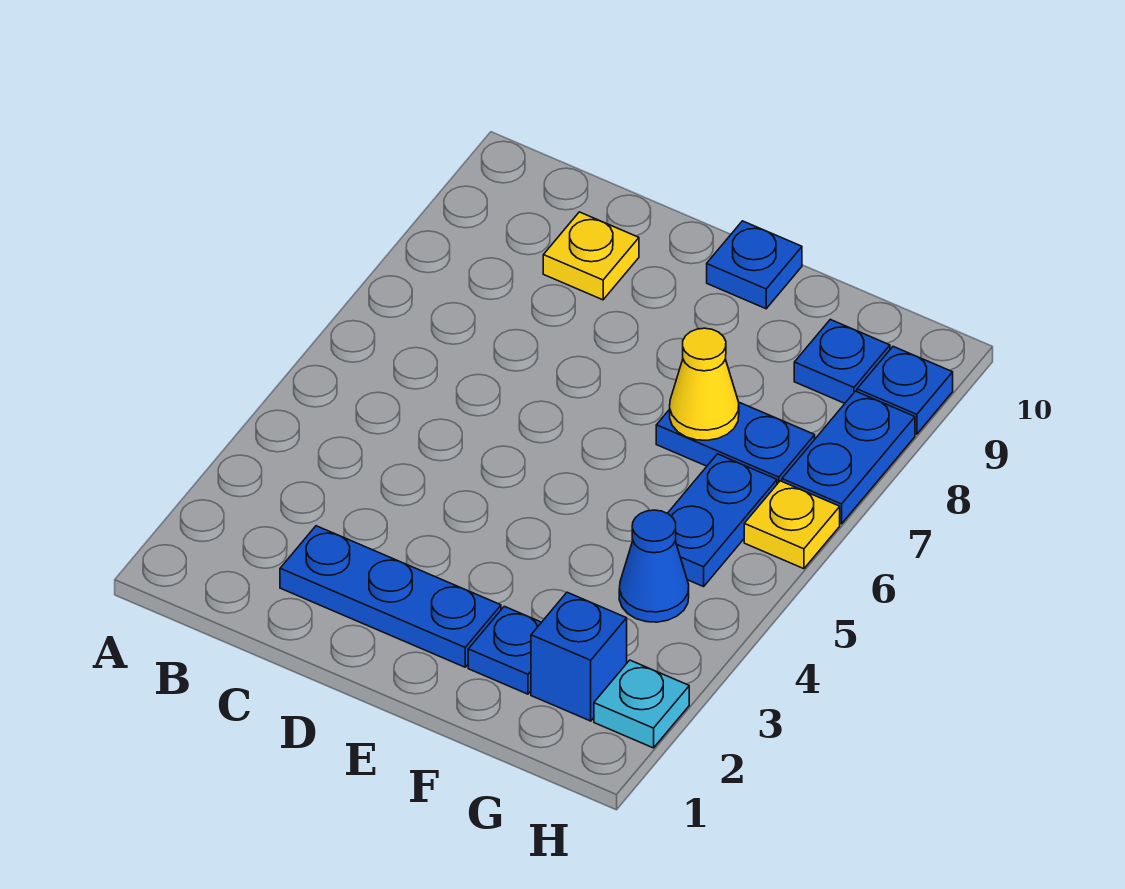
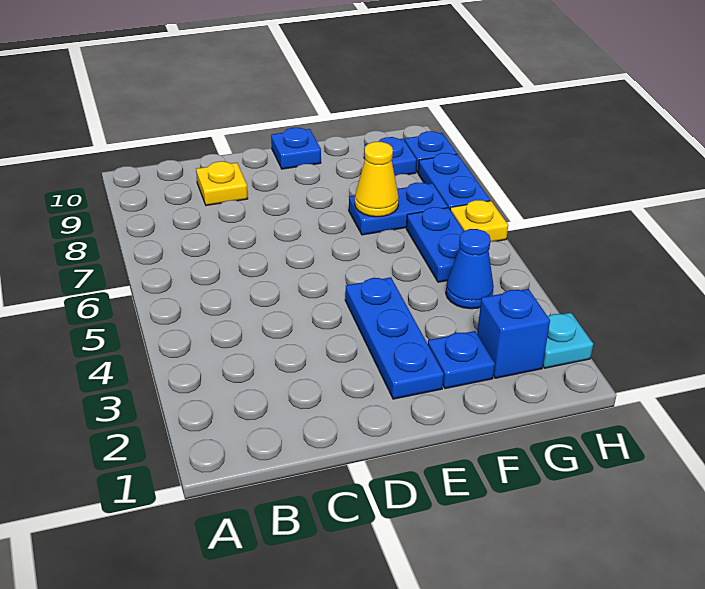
blue 1x3 plate [280,526,501,667] -> blue 1x3 plate turned to [345,277,444,399]

